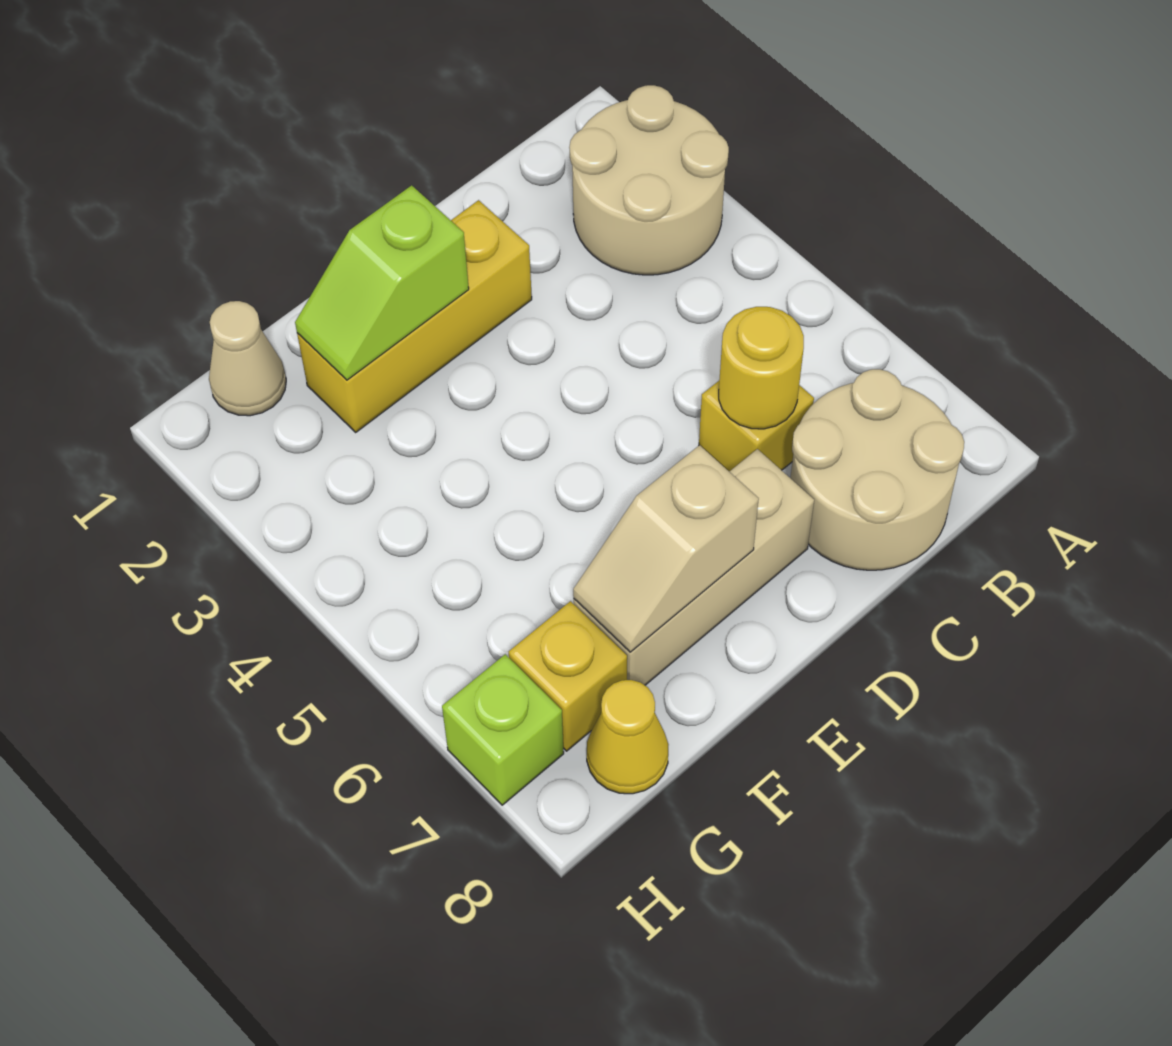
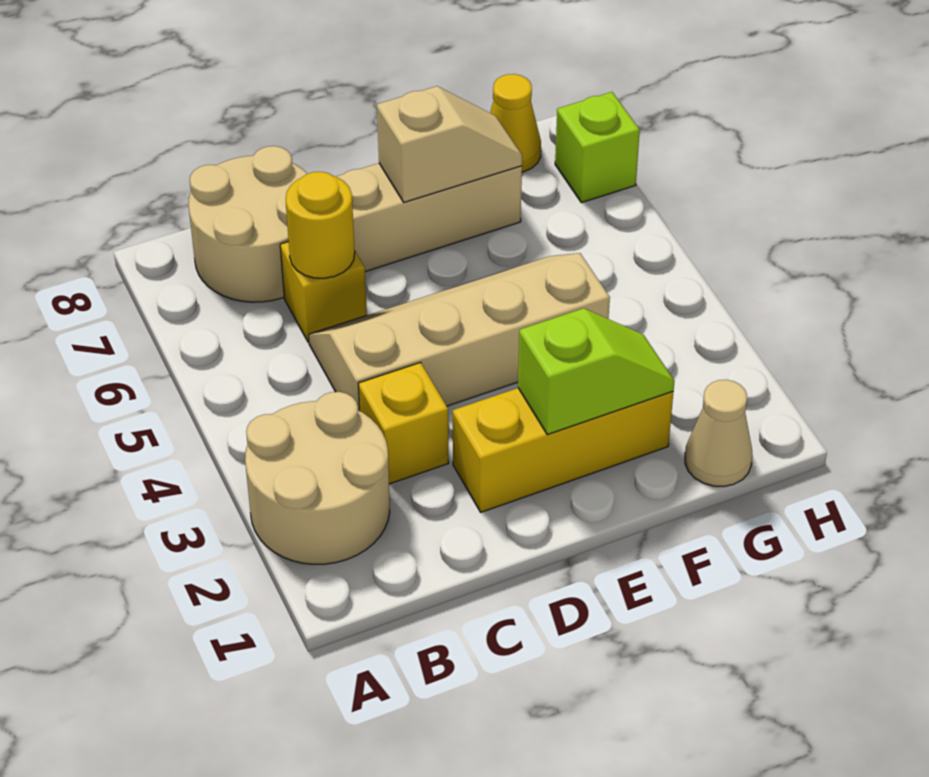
none -> tan 2x4 slope [309,253,610,411]
yellow 1x1 brick [509,601,627,751] -> yellow 1x1 brick moved to [358,363,449,484]

